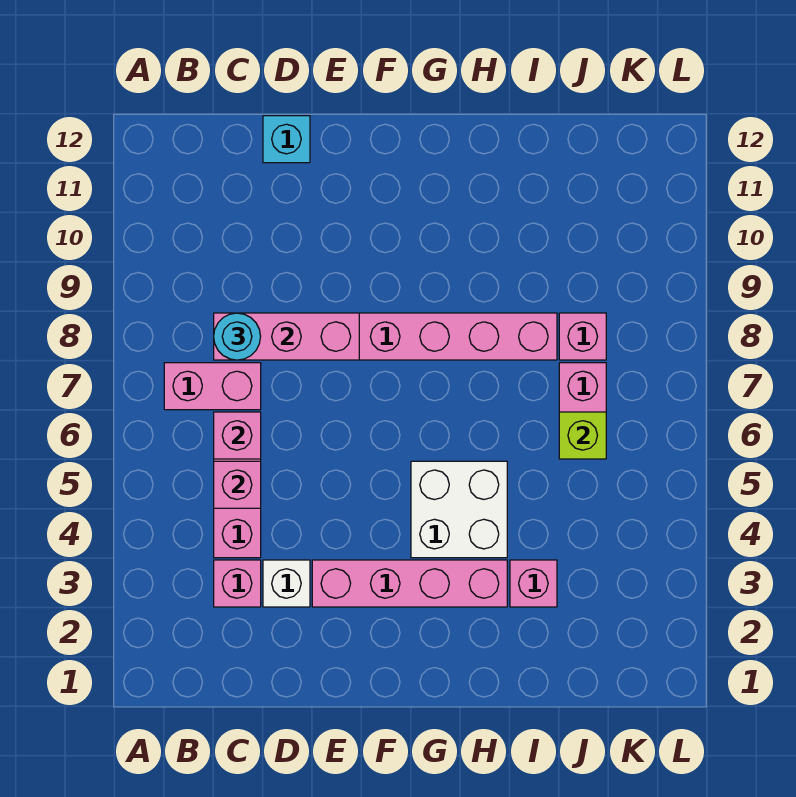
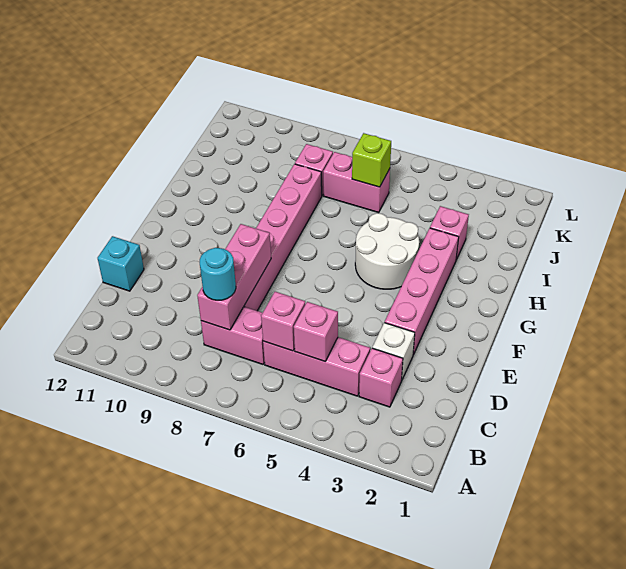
pink 1x2 brick [164,363,261,410] -> pink 1x2 brick turned to [201,307,265,364]
white 2x2 brick [411,461,507,558] -> white 2x2 round brick [355,213,419,289]

